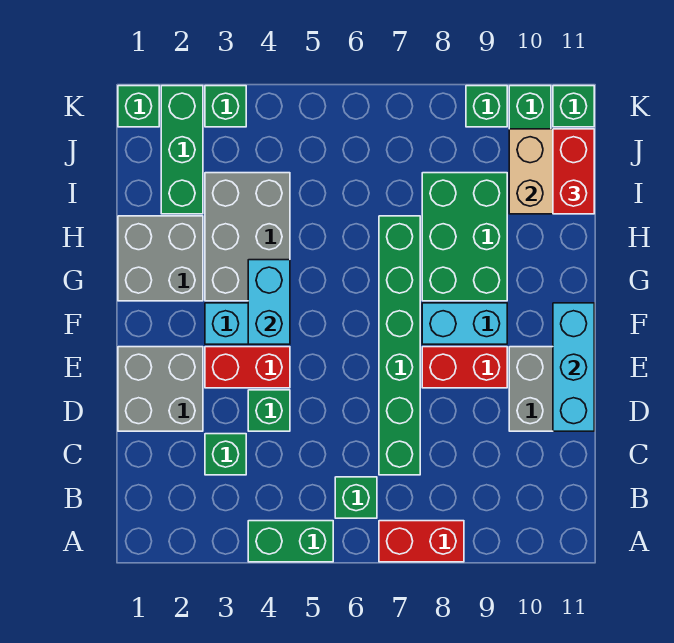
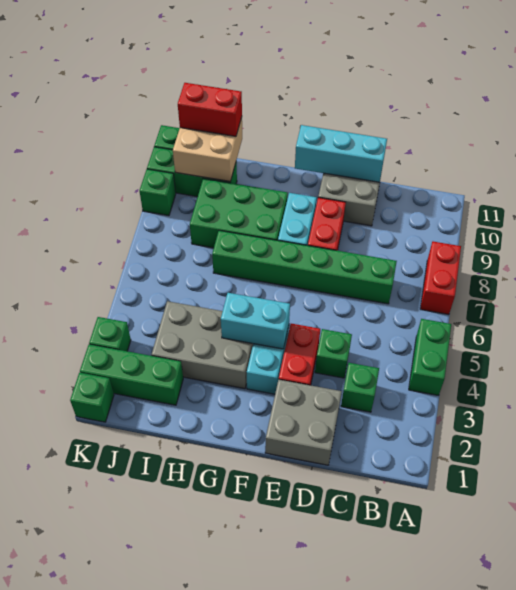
green 1x1 brick [335,477,377,518] -> none
grey 2x2 brick [118,216,203,301] -> none

